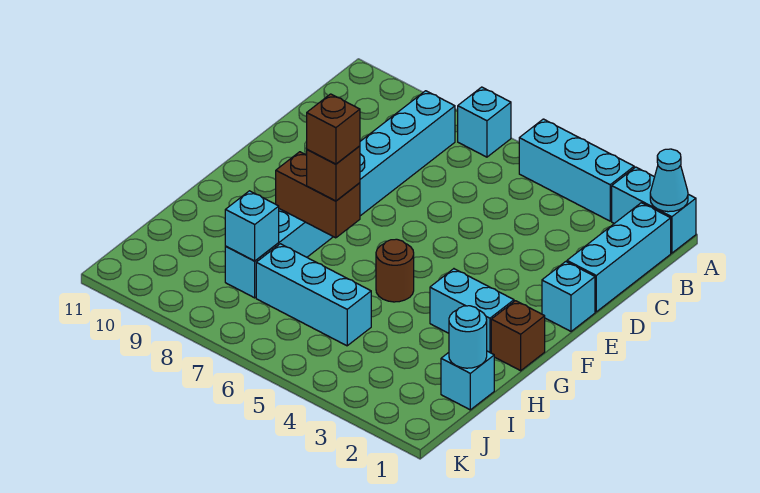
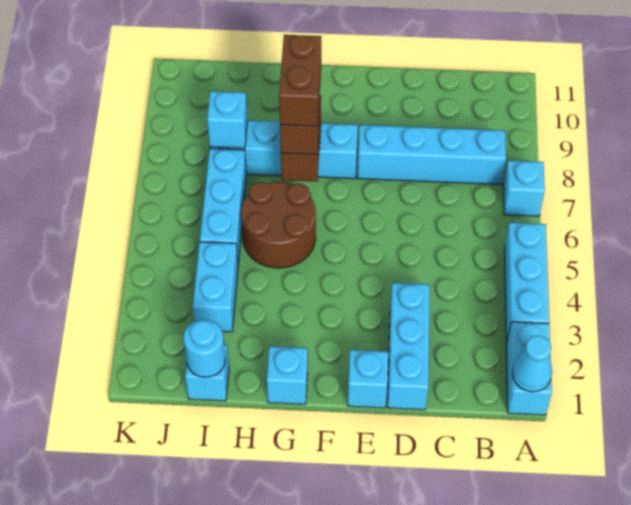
cyan 1x3 brick [567,203,671,312] -> cyan 1x3 brick turned to [388,283,430,410]
brown 1x1 brick [491,301,545,371] -> cyan 1x1 brick [267,346,308,404]
cyan 1x2 brick [430,269,514,353] -> cyan 1x2 brick moved to [193,242,238,332]
brown 1x1 round brick [376,239,414,302] -> brown 2x2 round brick [241,182,316,268]
brown 1x1 brick [307,94,360,164] -> brown 1x2 brick [279,35,321,126]

